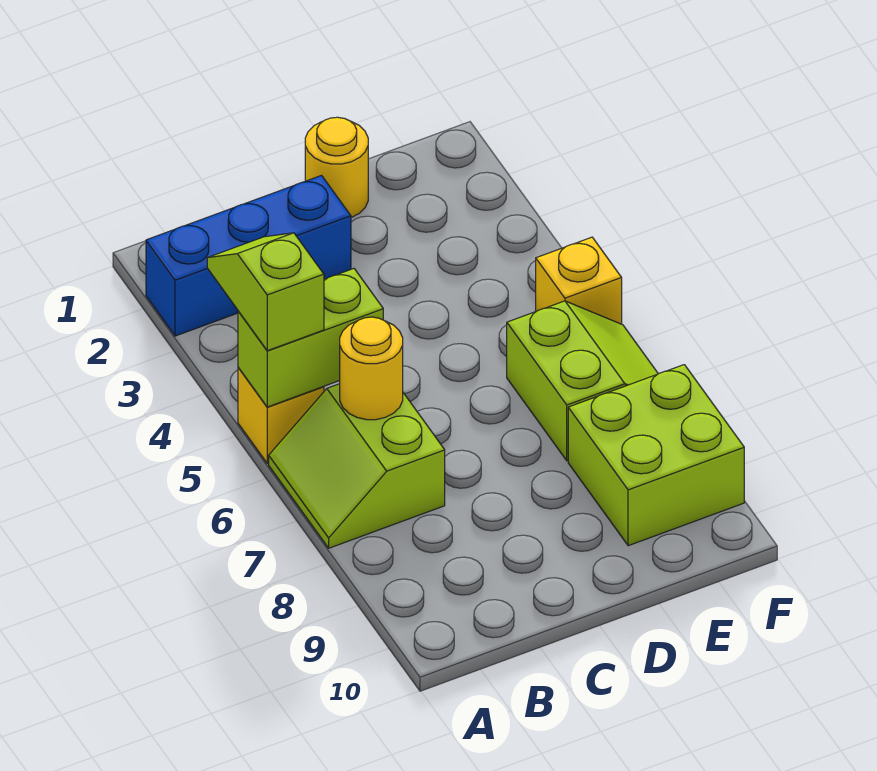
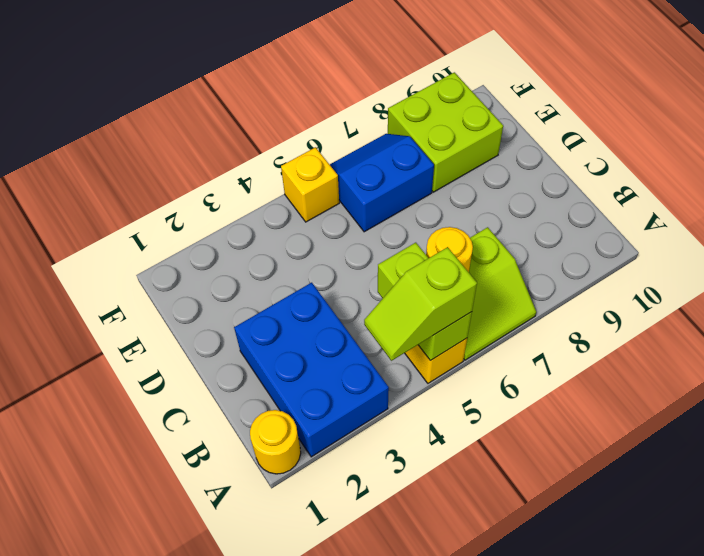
blue 1x3 brick [146,176,351,336] -> blue 2x3 brick [234,283,389,457]
yellow 1x1 round brick [305,117,368,218] -> yellow 1x1 round brick moved to [250,410,301,474]
lime 2x2 slope [507,301,658,461] -> blue 2x2 slope [330,134,434,232]

